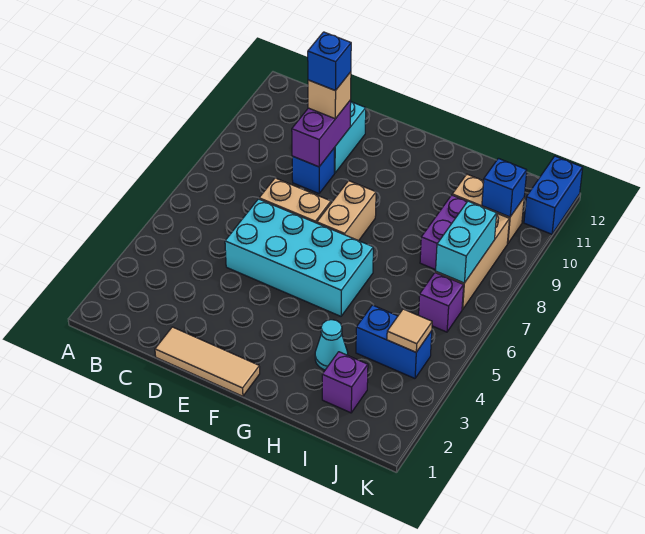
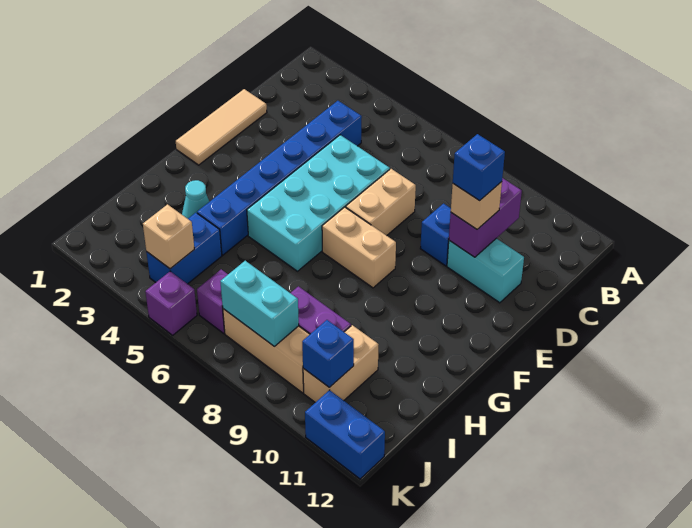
none -> blue 1x6 brick [197,101,362,255]
purple 1x2 brick [292,100,351,167] -> purple 1x2 brick turned to [449,178,522,257]
purple 1x1 brick [322,352,368,413] -> purple 1x1 brick moved to [145,271,197,335]
tan 1x1 tile [387,309,432,352] -> tan 1x1 brick [143,204,194,269]

